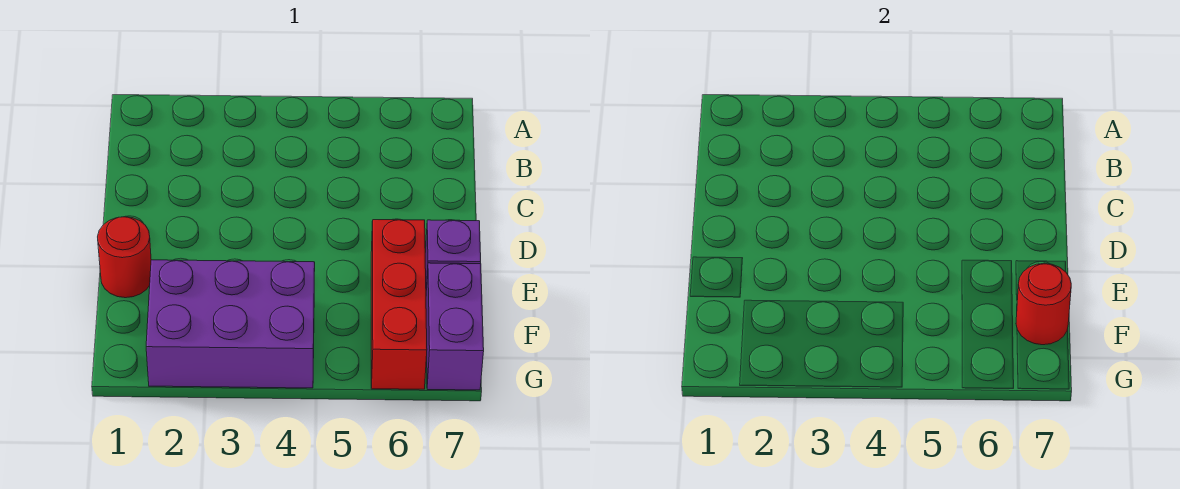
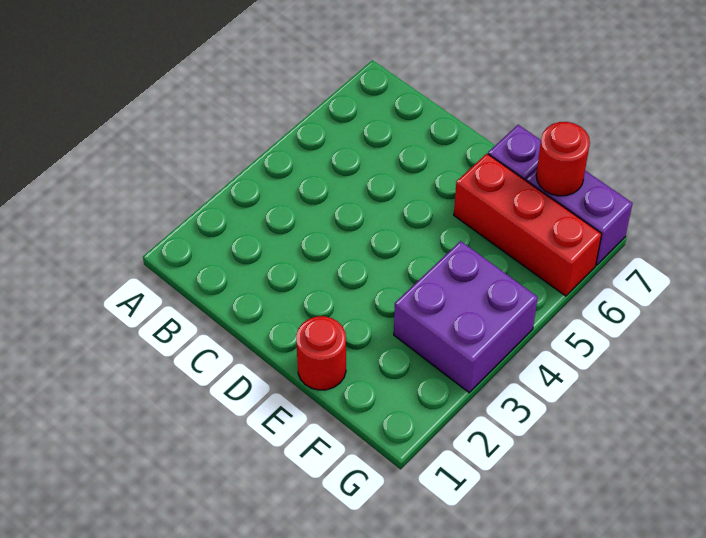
purple 2x3 brick [146,260,315,388] -> purple 2x2 brick [394,241,538,393]

